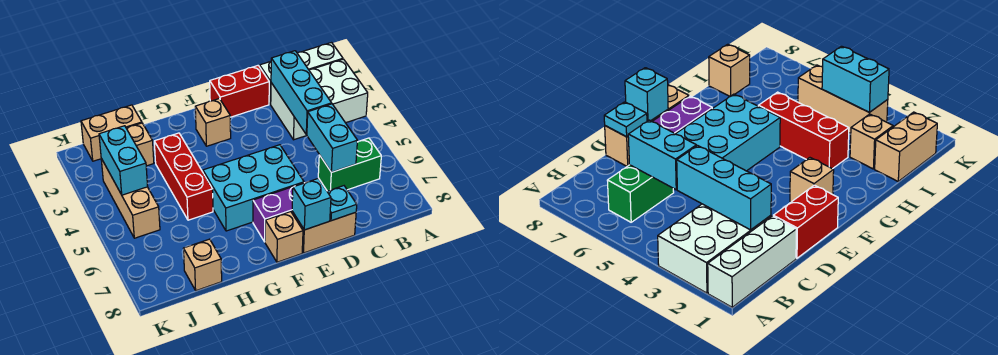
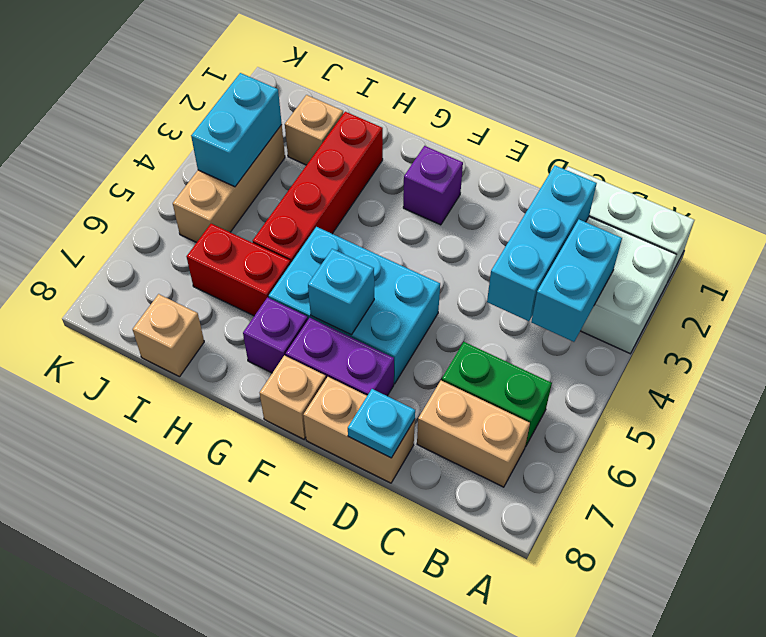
cyan 1x2 brick [307,104,357,172] -> cyan 1x2 brick moved to [531,220,622,342]
red 1x2 brick [210,66,269,117] -> red 1x2 brick moved to [187,224,291,316]
cyan 1x1 brick [292,178,331,230] -> cyan 1x1 brick moved to [308,249,374,335]
tan 1x1 brick [195,99,231,146] -> purple 1x1 brick [403,146,463,225]
none -> purple 1x1 brick [243,298,308,373]
red 1x3 brick [154,133,213,220] -> red 1x4 brick [253,112,383,263]
tan 1x2 brick [81,105,142,161] -> tan 1x2 brick moved to [417,380,530,487]

